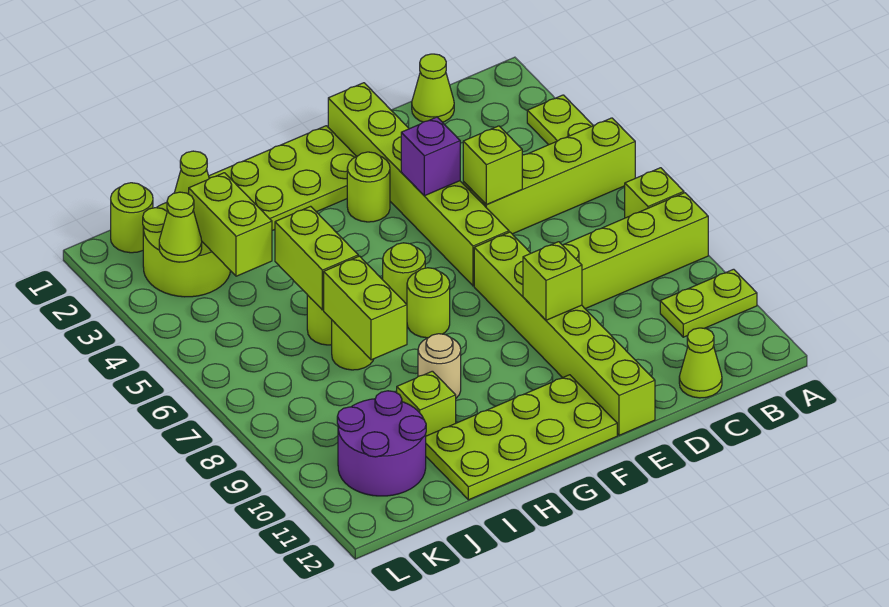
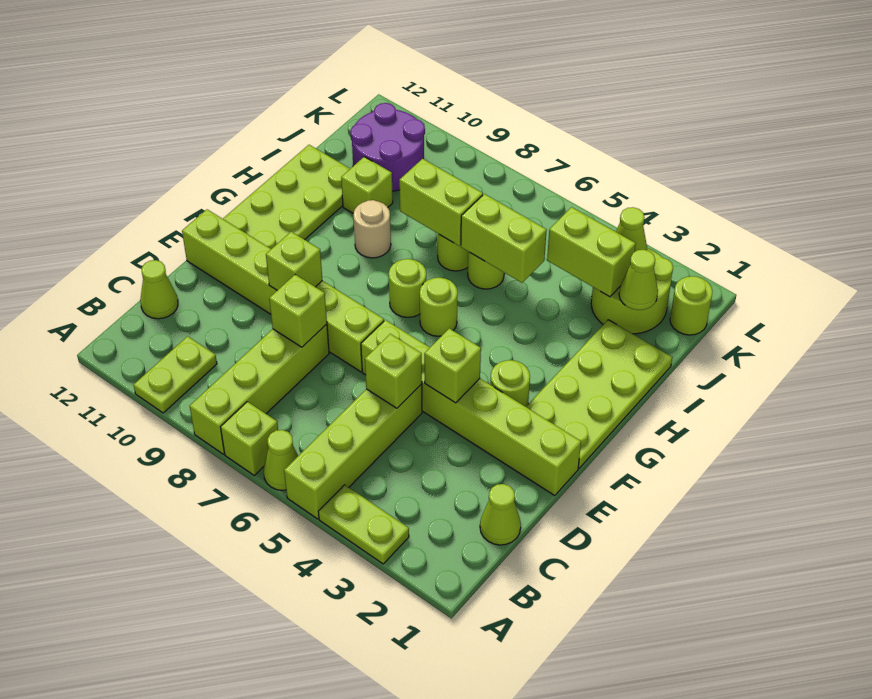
none -> lime 1x1 cone [264,430,298,490]
none -> lime 1x1 brick [269,275,327,347]
purple 1x1 brick [401,117,460,196] -> lime 1x1 brick [424,328,481,403]

